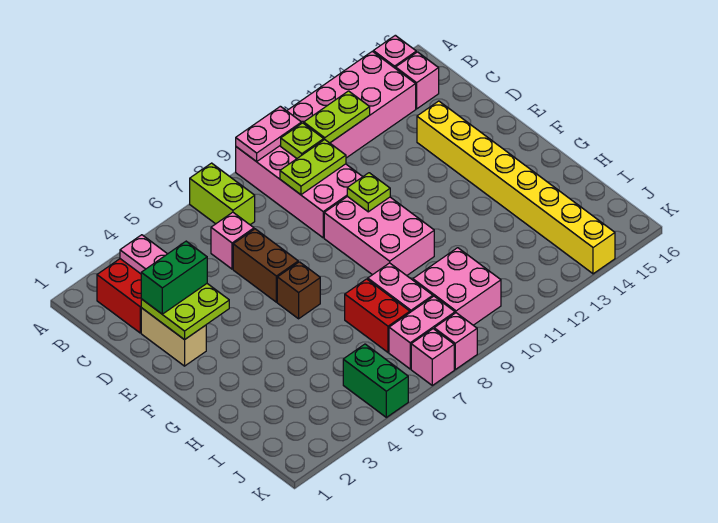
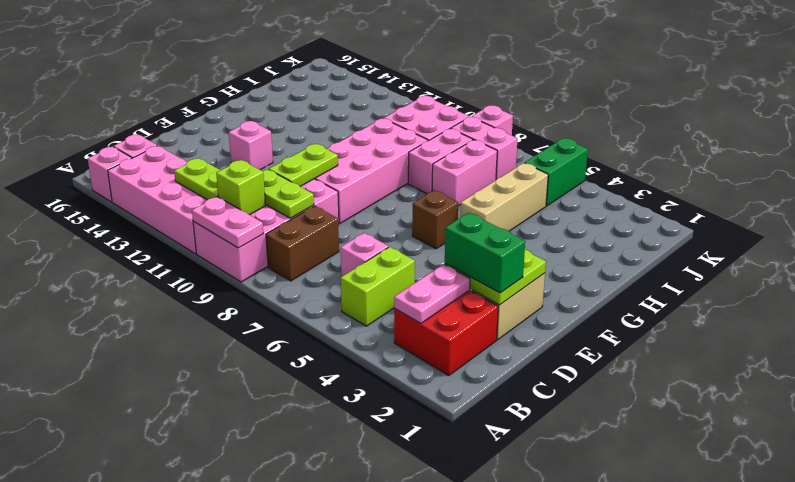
lime 1x2 brick [190,163,255,225] -> lime 1x2 brick moved to [341,247,415,326]
lime 1x1 plate [281,123,324,158] -> lime 1x1 brick [216,160,266,215]
brown 1x2 brick [233,229,298,302] -> brown 1x2 brick moved to [266,206,339,281]
yellow 1x8 brick [417,101,615,274] -> none
pink 2x3 brick [324,196,434,276] -> pink 2x4 brick [315,119,428,223]
lime 1x1 plate [347,173,390,212] -> lime 1x2 plate [269,144,338,186]
none -> tan 1x3 brick [460,163,548,231]
red 1x2 brick [345,279,410,352] -> pink 1x2 brick [432,140,497,206]
pink 1x1 brick [411,329,454,385] -> pink 1x1 brick moved to [229,121,273,170]

